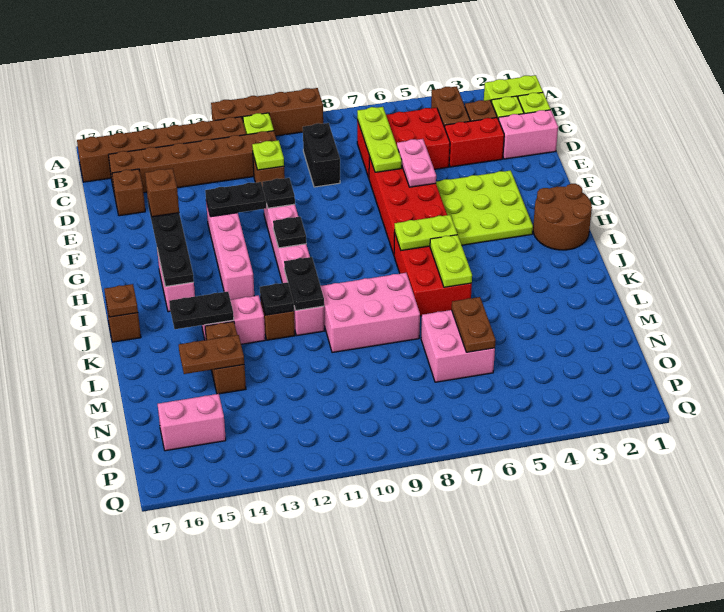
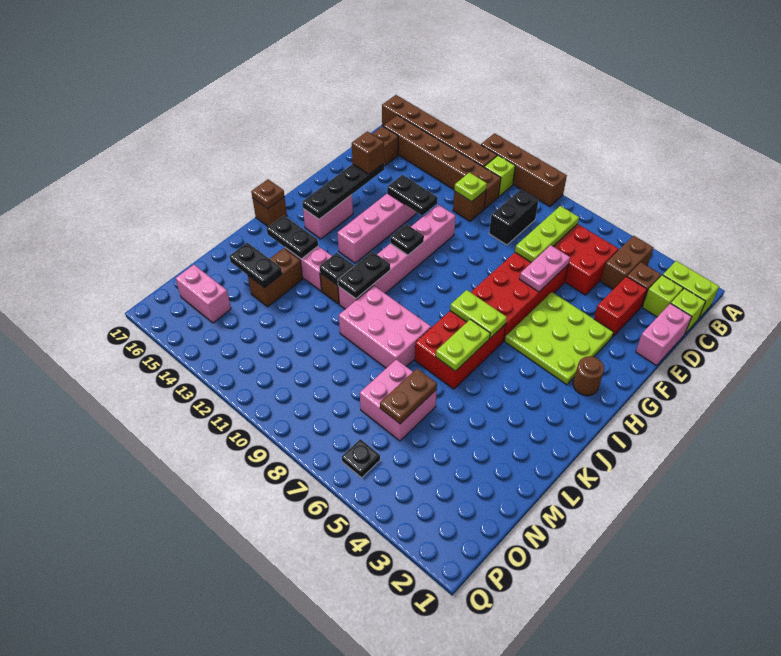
pink 1x2 brick [499,110,558,159] -> pink 1x2 brick turned to [636,303,692,365]
red 1x2 brick [445,118,504,167] -> red 1x2 brick turned to [594,276,647,337]
black 1x1 plate [263,178,295,208] -> black 1x1 plate moved to [342,439,380,478]
brown 2x2 round brick [533,184,592,250] -> brown 1x1 round brick [573,356,604,396]
brown 1x2 plate [179,335,244,374] -> black 1x2 plate [229,243,282,288]

